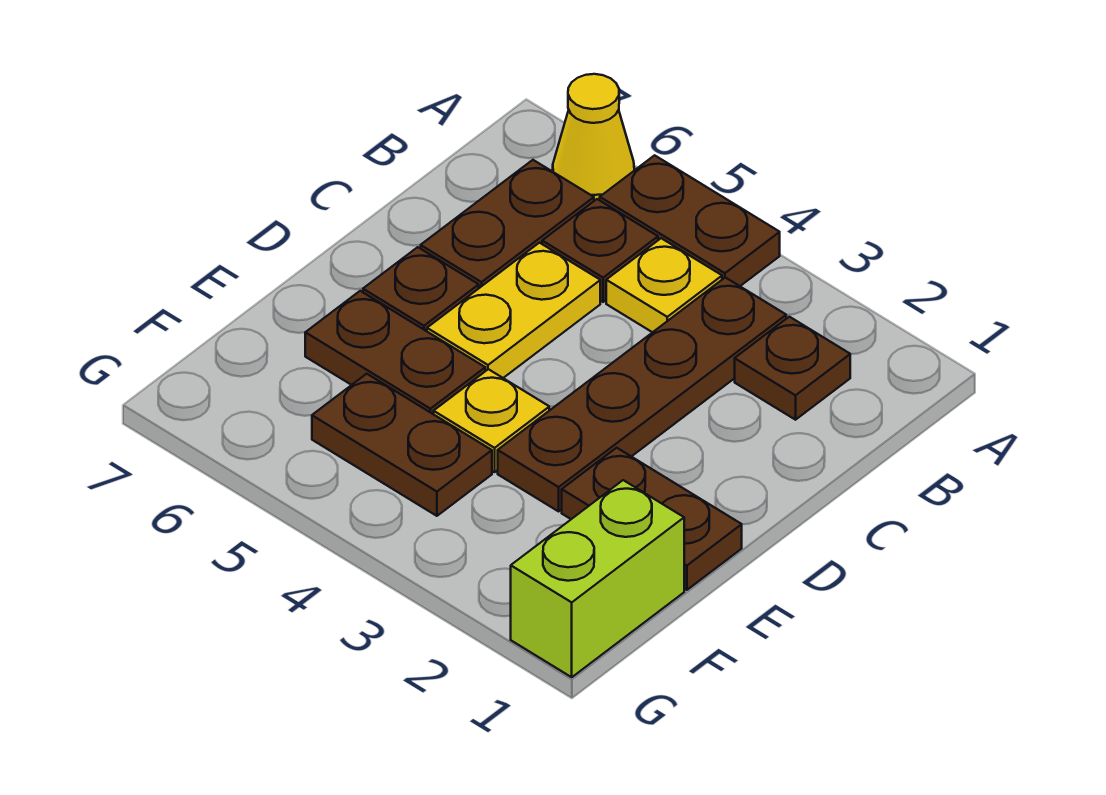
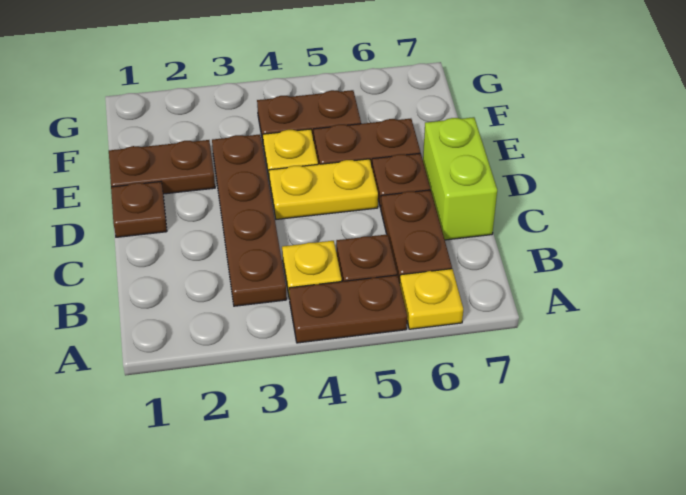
yellow 1x1 cone [553,74,634,201] -> yellow 1x1 plate [400,269,463,329]
brown 1x1 plate [735,317,850,420] -> brown 1x1 plate moved to [111,182,167,237]
yellow 1x2 plate [427,243,600,378] -> yellow 1x2 plate turned to [269,159,378,219]
lime 1x2 brick [511,480,684,677] -> lime 1x2 brick moved to [423,117,497,240]

